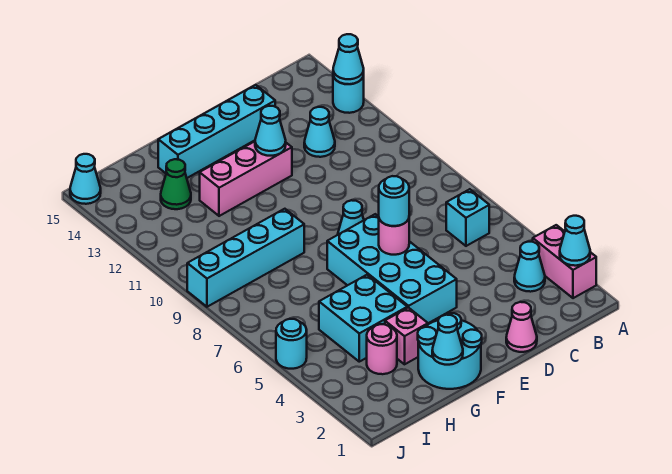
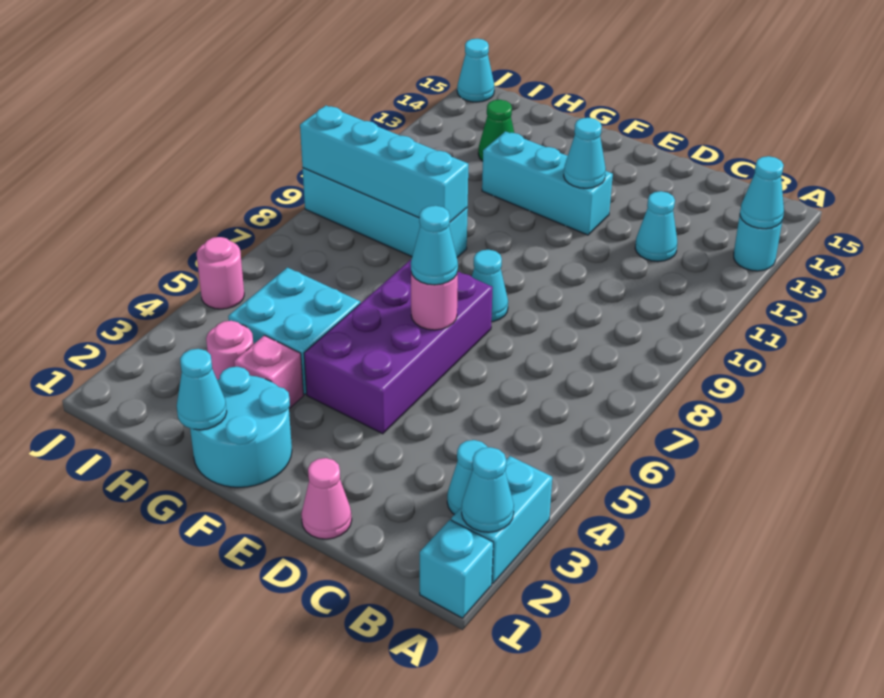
pink 1x2 brick [533,225,596,298] -> cyan 1x2 brick [451,456,552,583]
cyan 1x1 brick [446,189,489,246] -> cyan 1x1 brick moved to [420,520,493,618]
cyan 1x4 brick [158,85,275,178] -> cyan 1x4 brick moved to [300,106,468,222]
cyan 2x4 brick [327,214,457,323] -> purple 2x4 brick [304,259,493,434]
cyan 1x1 round brick [379,176,409,226] -> cyan 1x1 cone [411,206,458,285]
pink 1x3 brick [200,141,292,216] -> cyan 1x3 brick [482,131,613,235]
cyan 1x1 round brick [276,319,307,369] -> pink 1x1 round brick [196,237,244,309]

